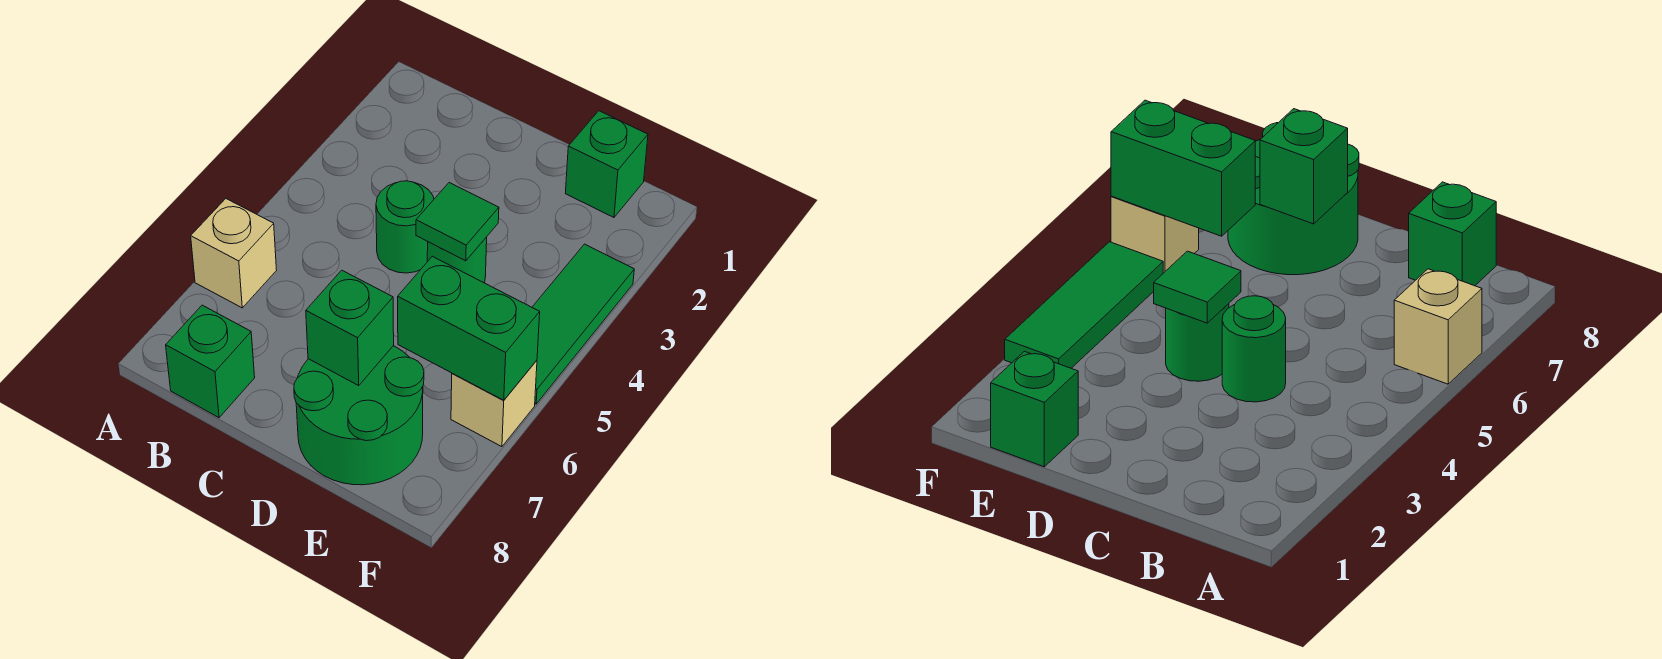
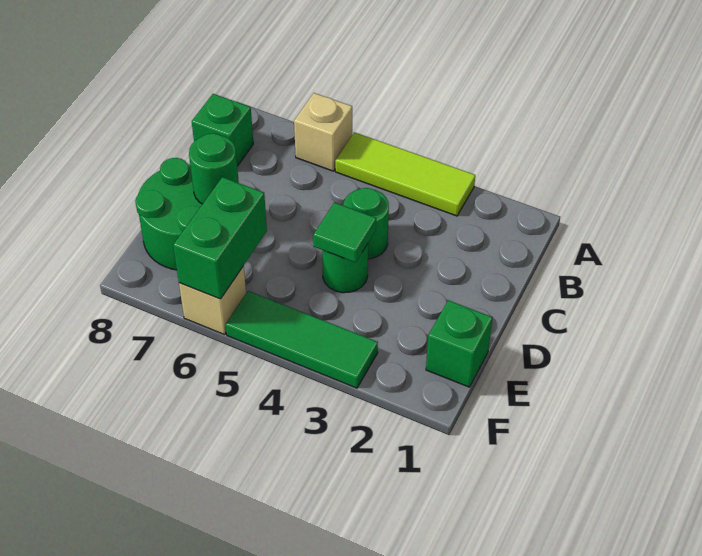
none -> lime 1x3 tile [335,132,475,216]
green 1x1 brick [306,270,394,386] -> green 1x1 round brick [189,133,239,204]

